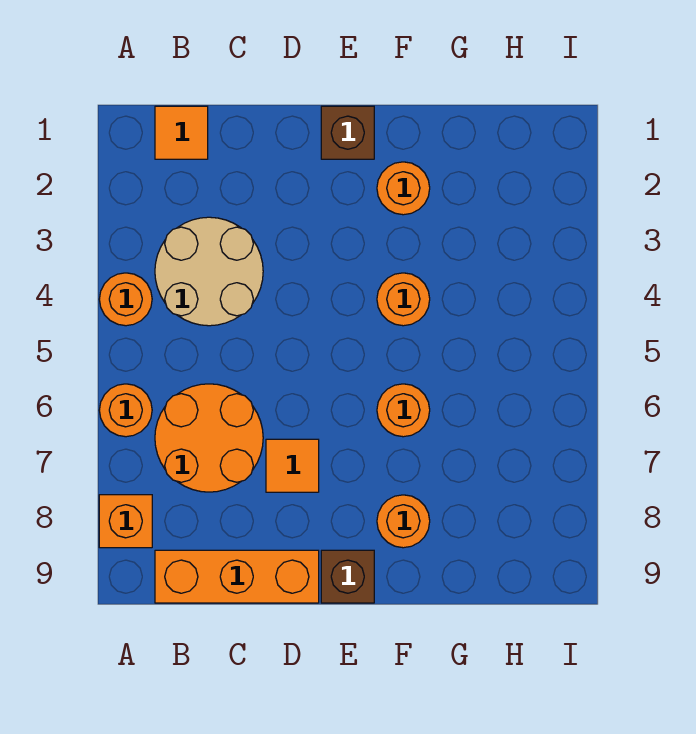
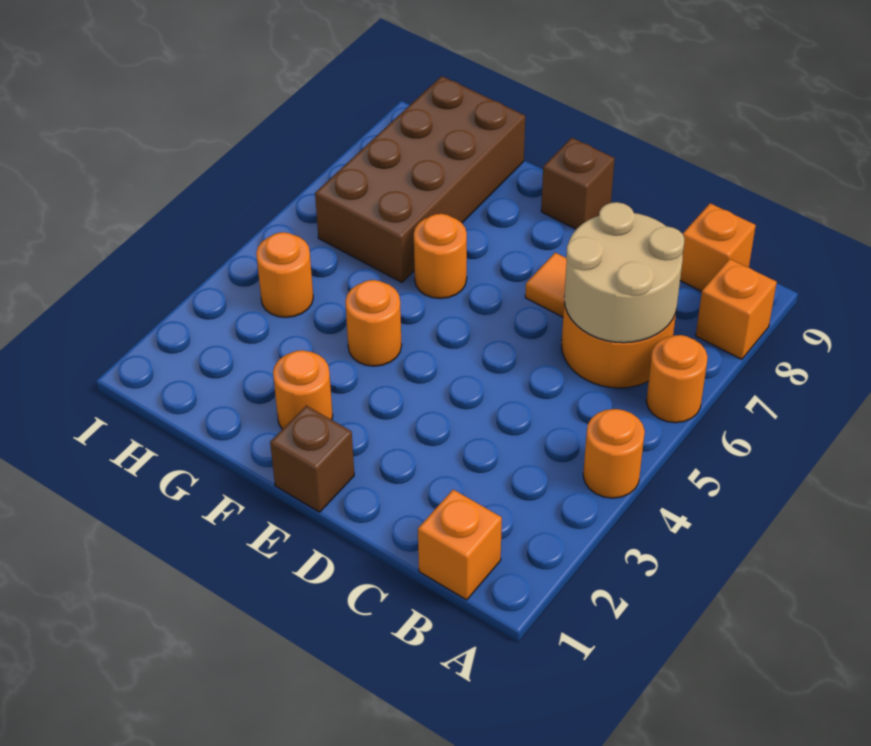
orange 1x1 tile [155,106,208,159] -> orange 1x1 brick [418,490,502,600]
tan 2x2 round brick [155,217,263,326] -> tan 2x2 round brick moved to [564,202,684,343]
orange 1x3 brick [155,550,319,603] -> orange 1x1 brick [680,203,756,291]
orange 1x1 round brick [377,495,430,548] -> orange 1x1 round brick moved to [256,232,313,317]
none -> brown 2x4 brick [315,76,525,282]

